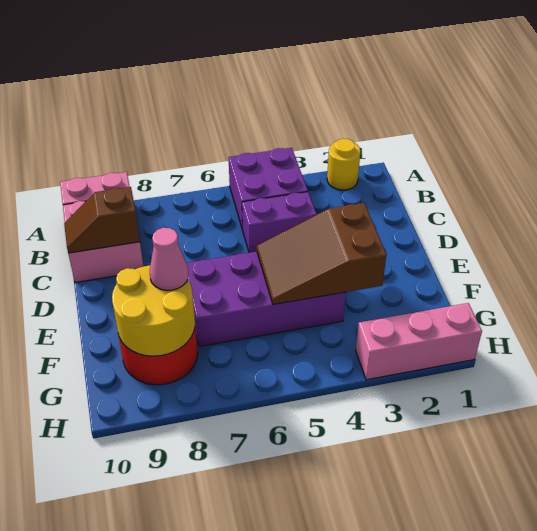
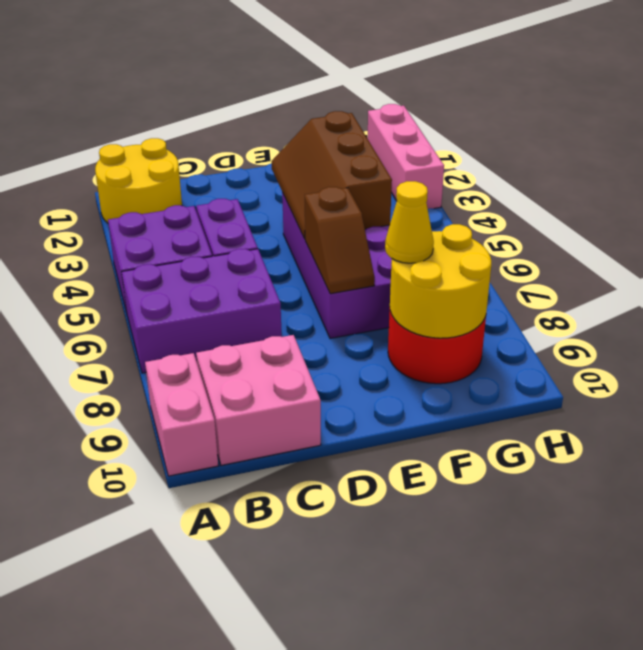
yellow 1x1 round brick [327,139,360,190] -> yellow 2x2 round brick [95,138,182,223]
none -> purple 2x3 brick [121,249,282,373]
brown 1x2 slope [64,187,140,253] -> brown 1x2 slope moved to [305,187,375,294]
brown 2x3 slope [257,203,386,305] -> brown 2x3 slope turned to [272,111,392,239]
pink 1x1 cone [150,228,188,290] -> yellow 1x1 cone [385,181,434,263]

